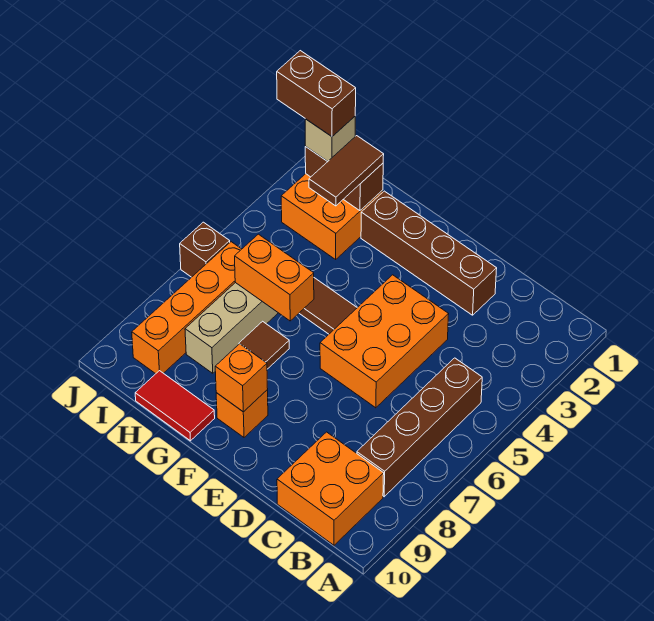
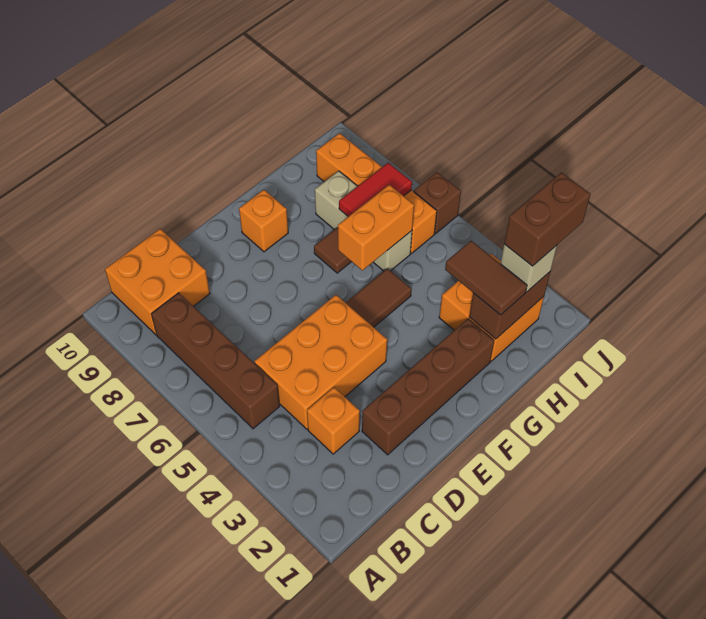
orange 2x3 brick [320,275,449,408] -> orange 2x3 brick turned to [254,295,387,429]
orange 1x1 brick [215,344,268,412] -> orange 1x1 brick moved to [307,387,360,454]
red 1x2 tile [135,371,215,441] -> red 1x2 tile moved to [339,163,412,217]

